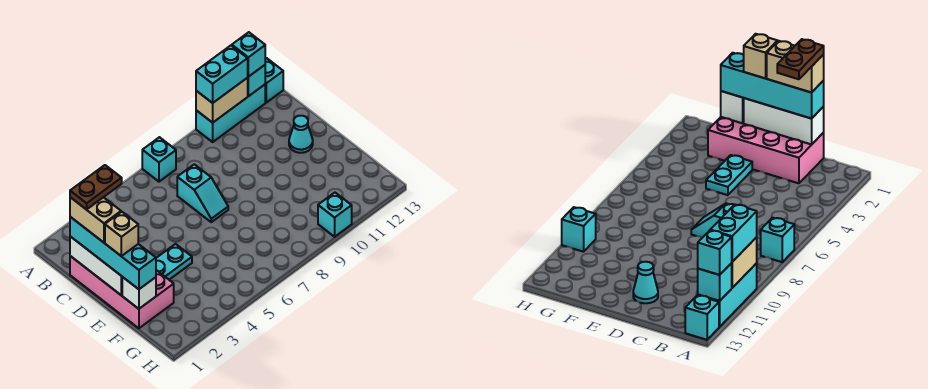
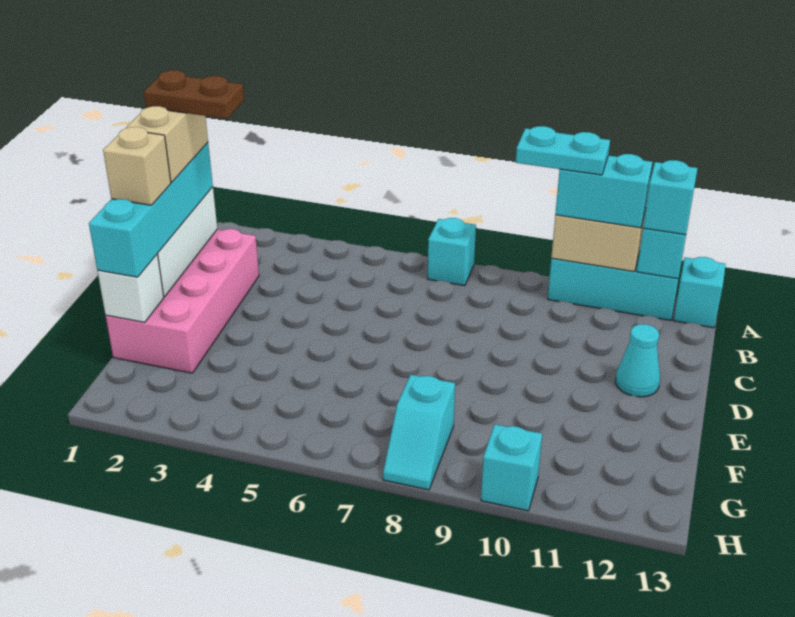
cyan 1x2 slope [177,164,228,222] -> cyan 1x2 slope moved to [383,375,455,490]
cyan 1x2 plate [156,244,192,280] -> cyan 1x2 plate moved to [516,126,610,175]

